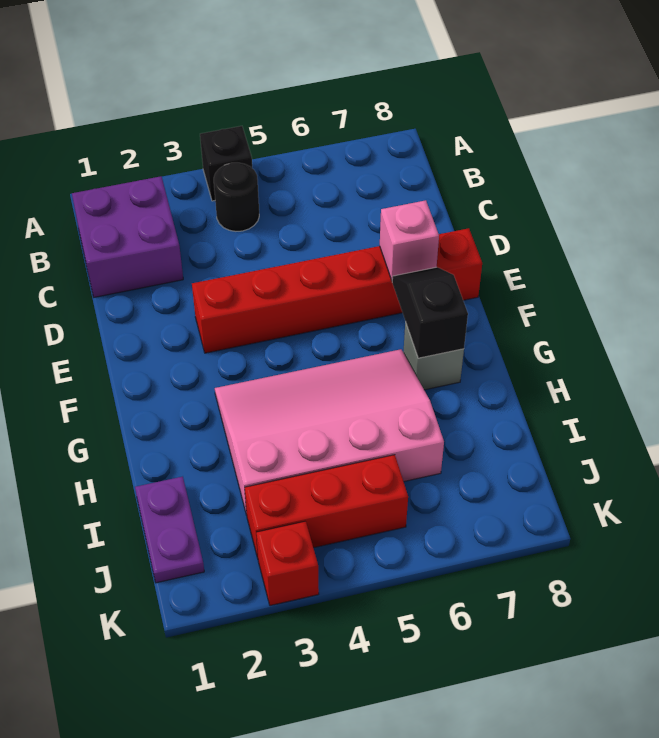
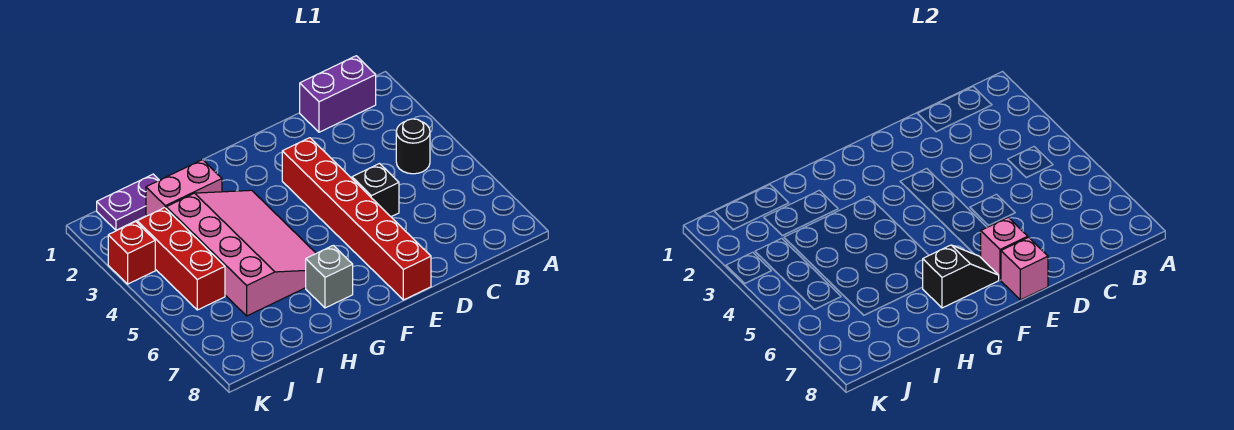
black 1x1 brick [200,126,252,201] -> black 1x1 brick moved to [352,164,399,217]
purple 2x2 brick [72,176,183,297] -> purple 1x2 brick [300,56,376,132]
none -> pink 1x1 brick [1001,237,1048,300]
none -> pink 1x2 brick [146,160,222,216]

